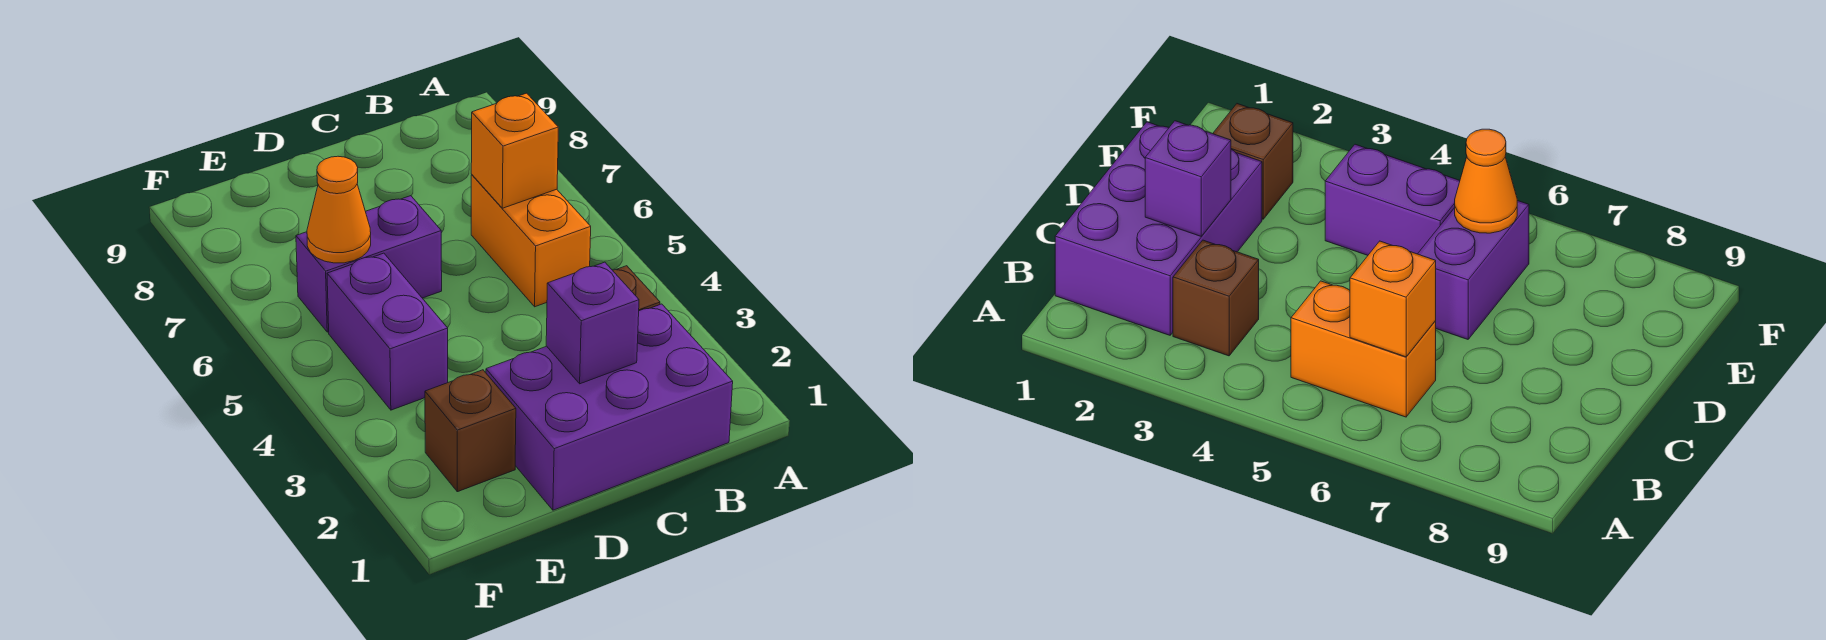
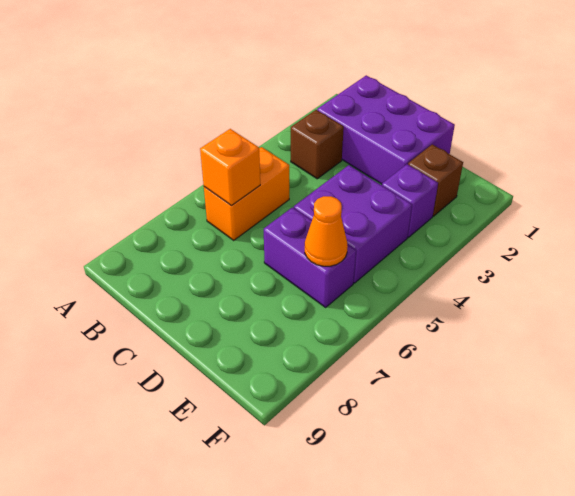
purple 1x1 brick [546,262,639,384] -> purple 1x1 brick moved to [382,164,438,237]
purple 1x2 brick [327,253,448,410] -> purple 2x2 brick [294,165,412,283]

